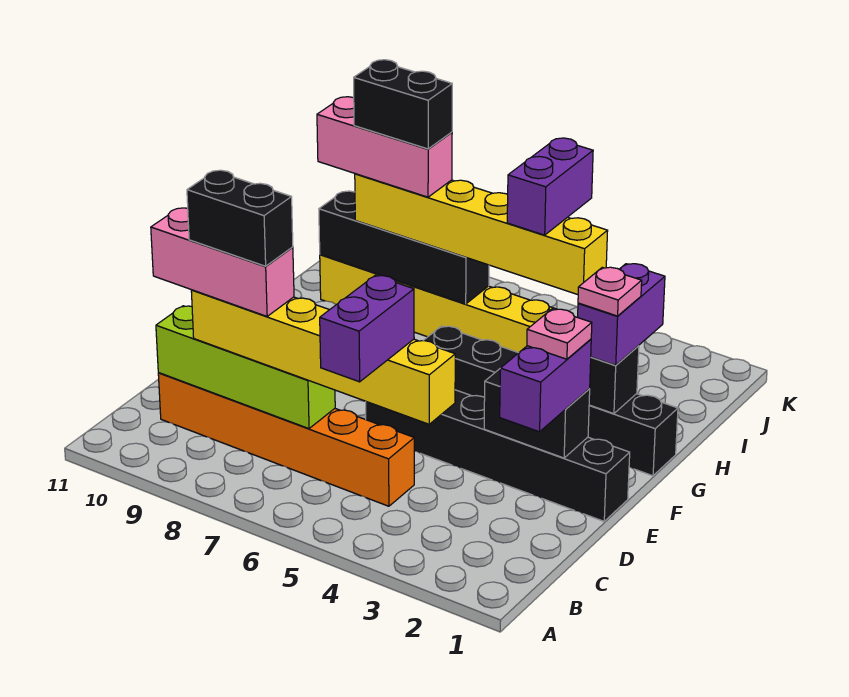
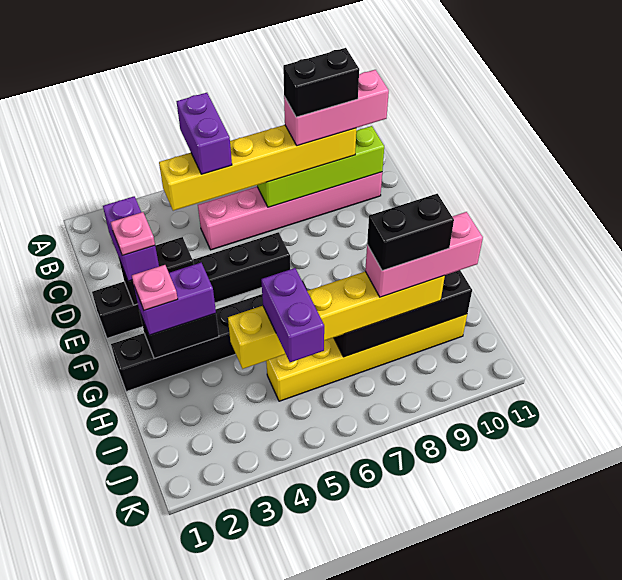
orange 1x6 brick [158,373,414,506] -> pink 1x6 brick [198,172,382,250]
purple 1x2 brick [578,264,665,365] -> purple 1x2 brick turned to [134,263,216,335]

